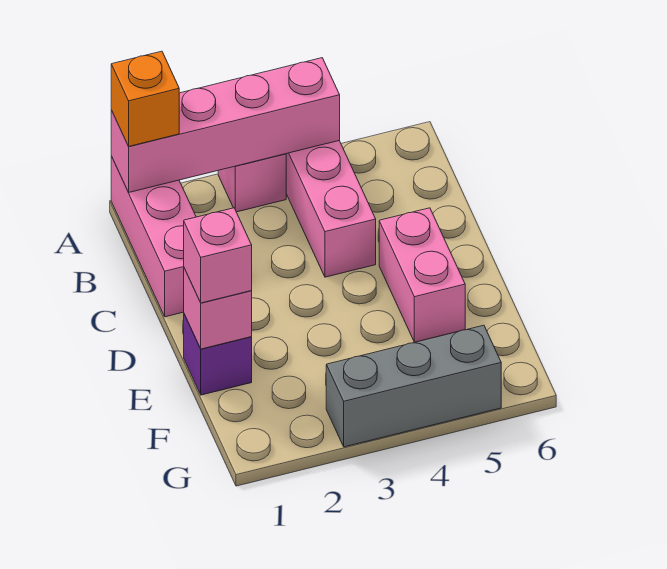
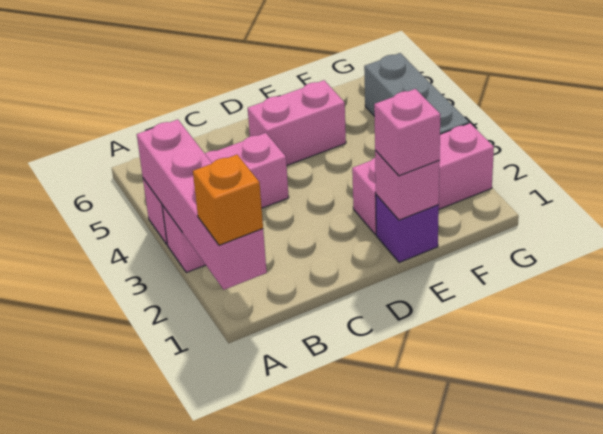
pink 1x3 brick [111,156,196,317] -> pink 1x3 brick moved to [352,123,494,235]

